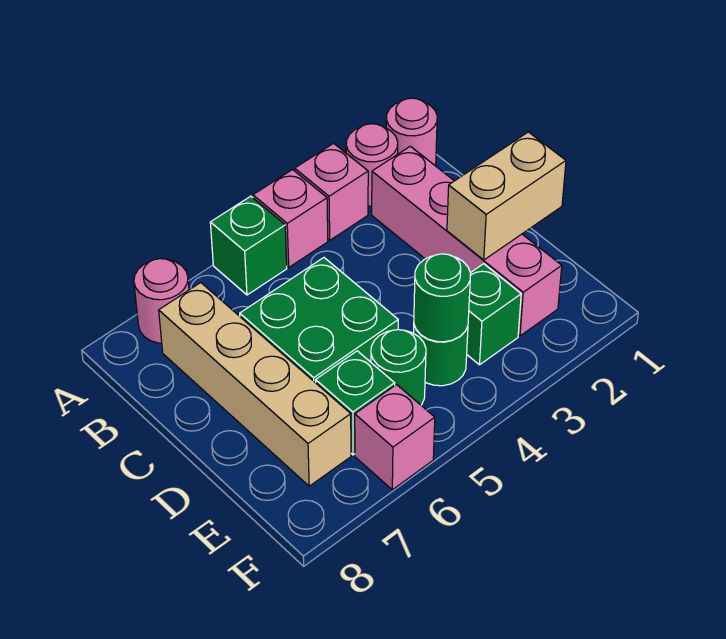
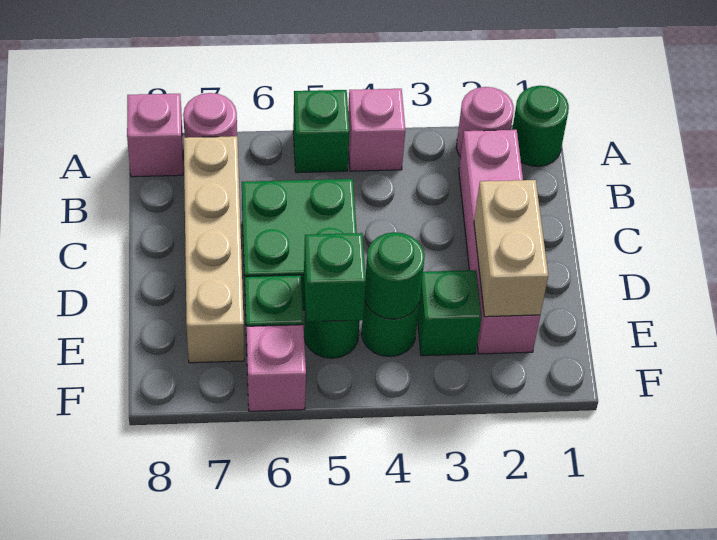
pink 1x1 round brick [386,98,437,166] -> green 1x1 round brick [512,86,569,167]
pink 1x1 brick [295,143,368,240] -> pink 1x1 brick moved to [127,94,183,177]
tan 1x2 brick [447,132,566,260] -> tan 1x2 brick turned to [474,180,548,317]
none -> green 1x1 brick [304,233,366,322]

